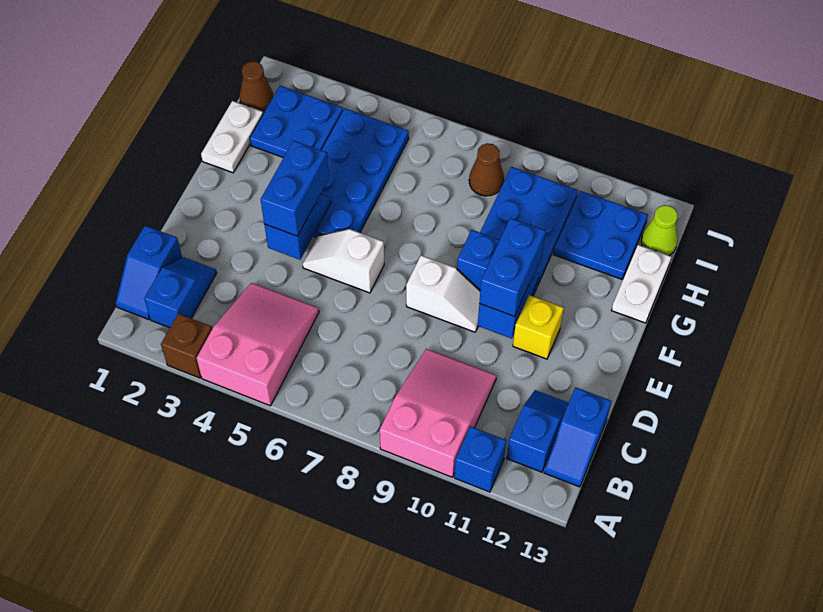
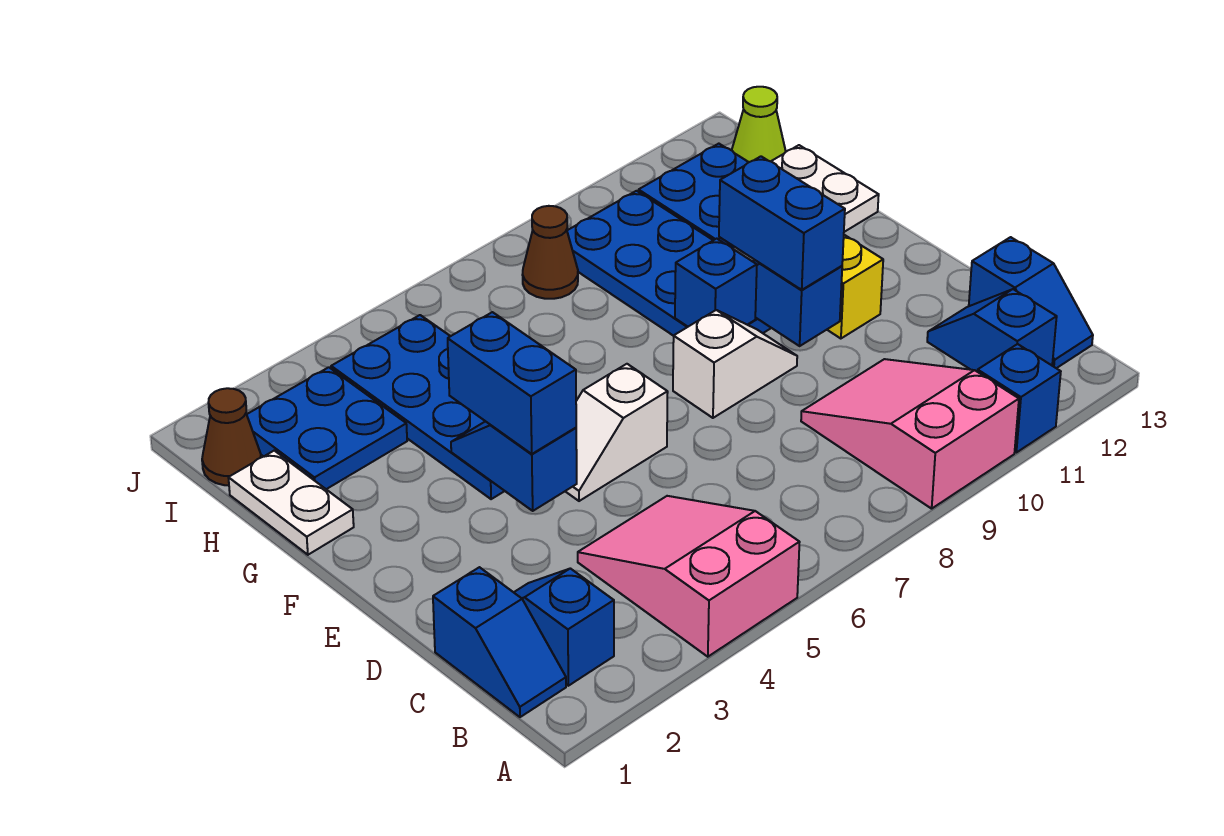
brown 1x1 brick [161,314,212,378] -> none

